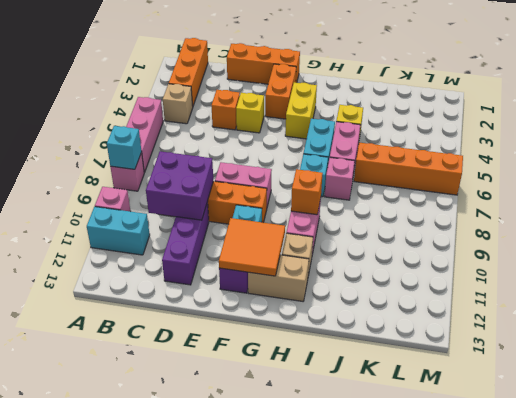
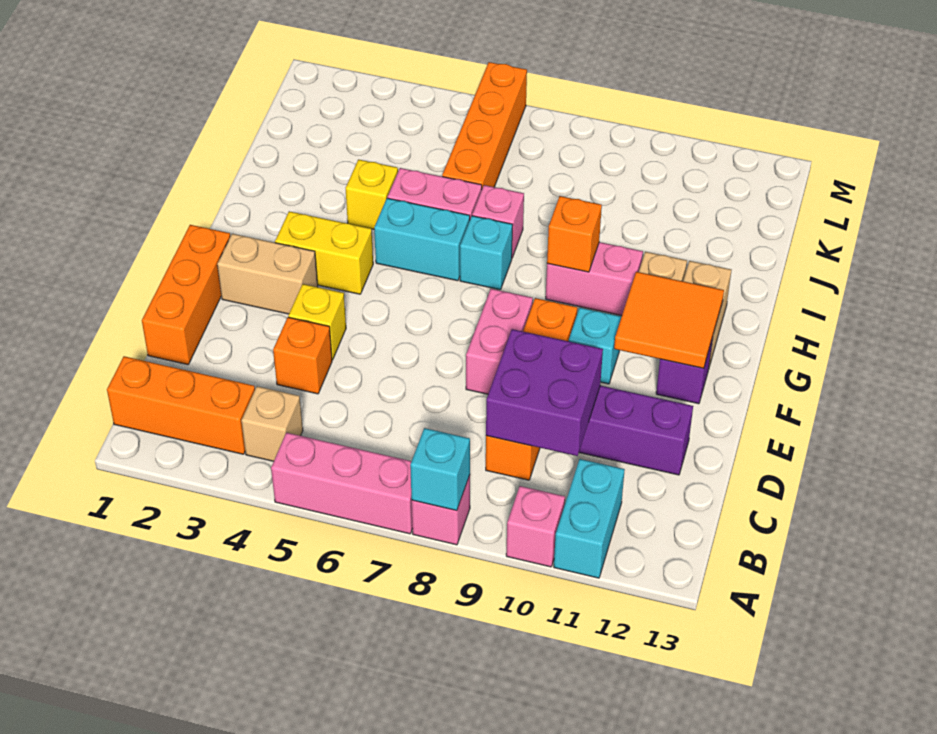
orange 1x2 brick [265,64,296,119] -> tan 1x2 brick [217,234,318,314]

